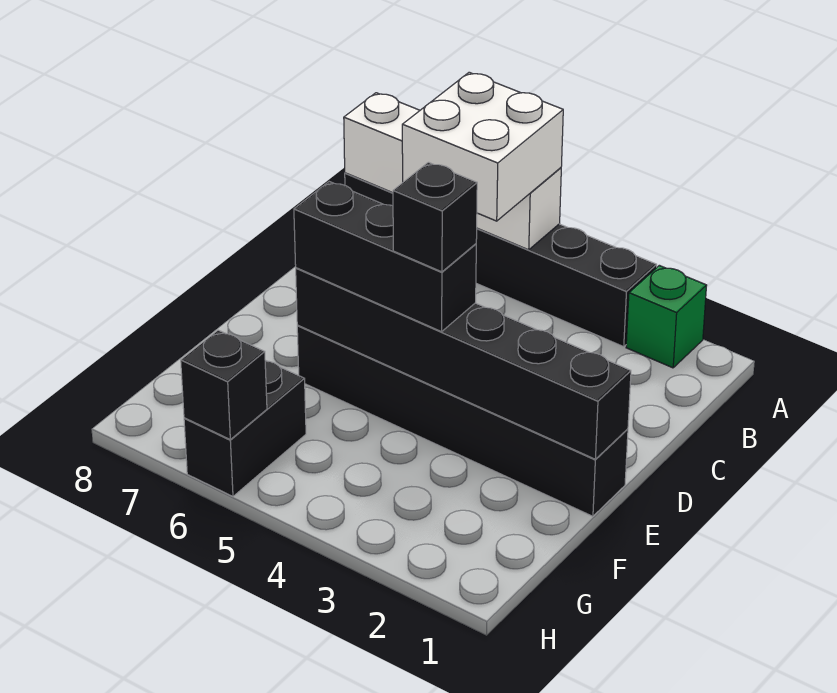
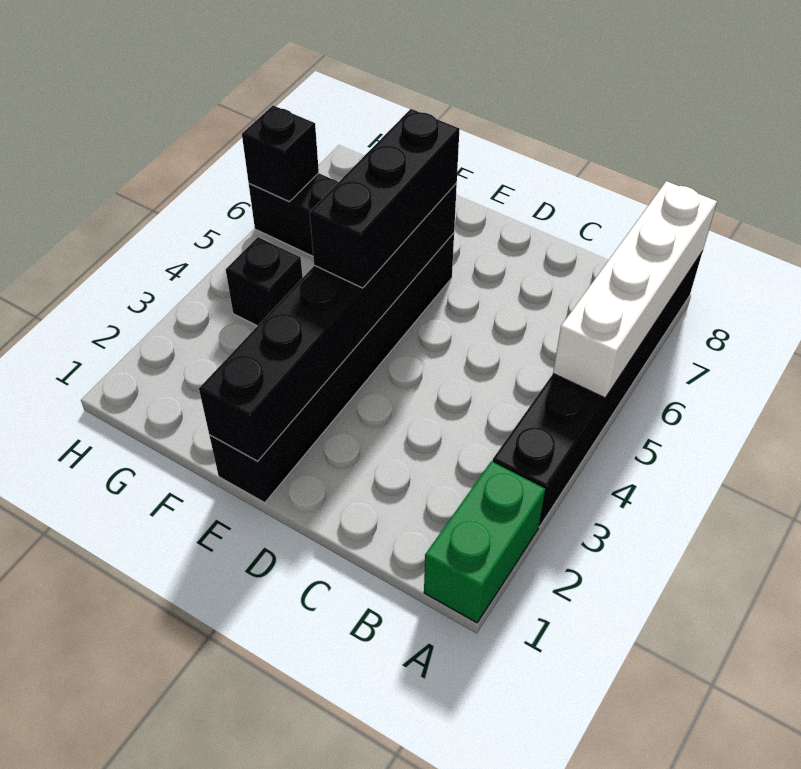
green 1x1 brick [626,265,707,368] -> green 1x2 brick [424,461,545,623]
white 2x2 brick [402,72,563,221] -> none
black 1x1 brick [393,162,477,272] -> black 1x1 brick moved to [226,237,303,326]

